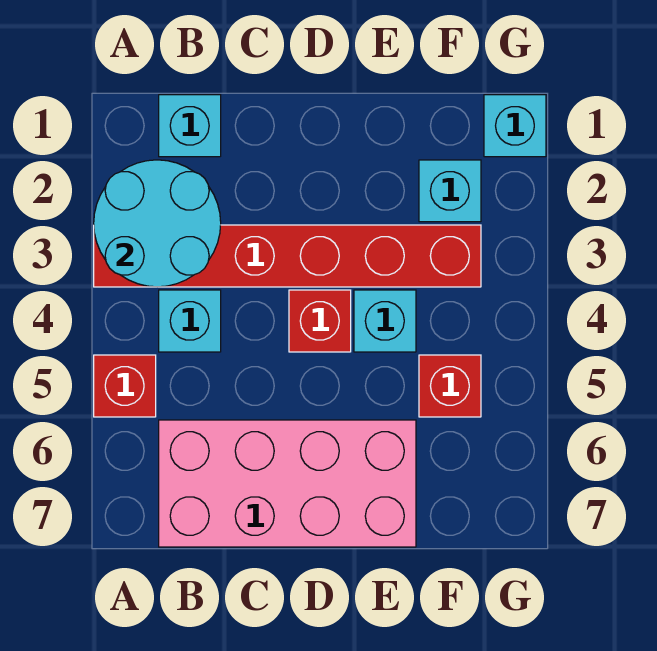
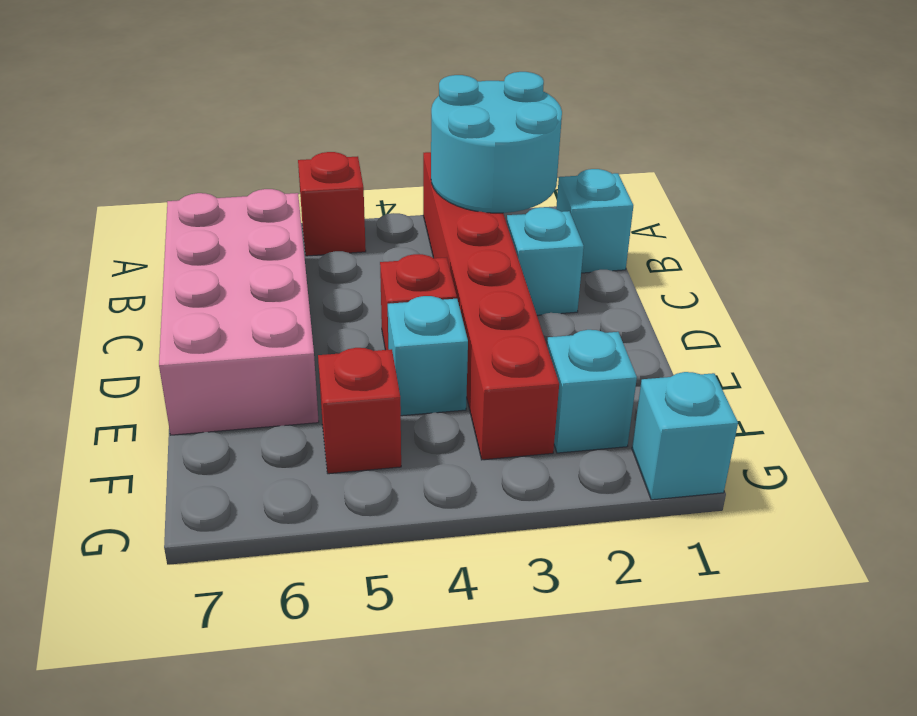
cyan 1x1 brick [159,290,221,352] -> cyan 1x1 brick moved to [507,207,584,315]

